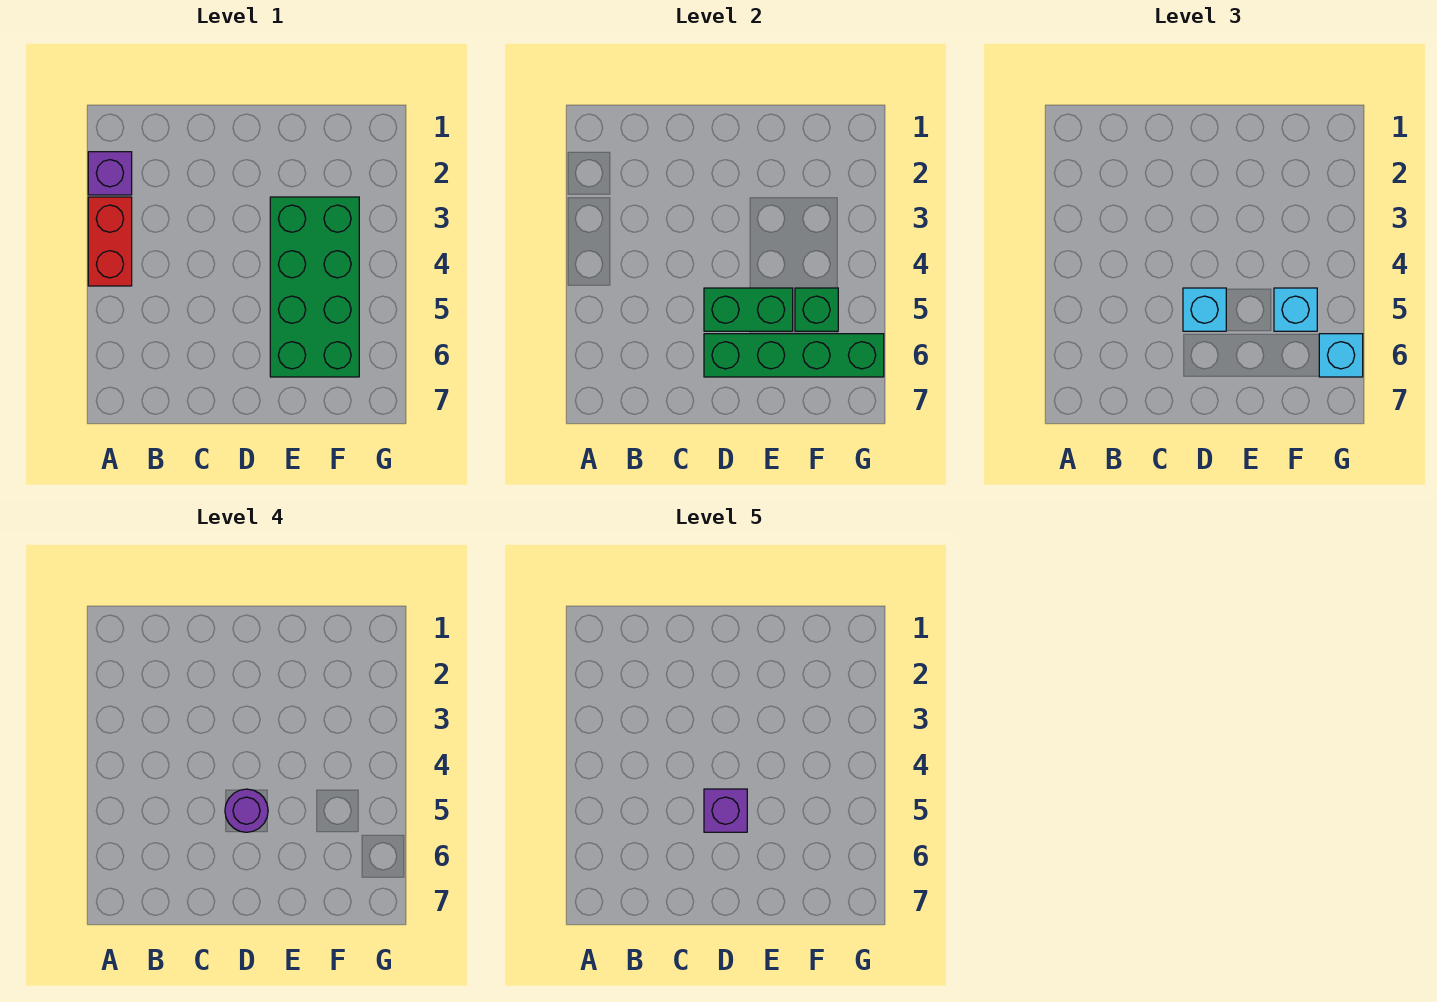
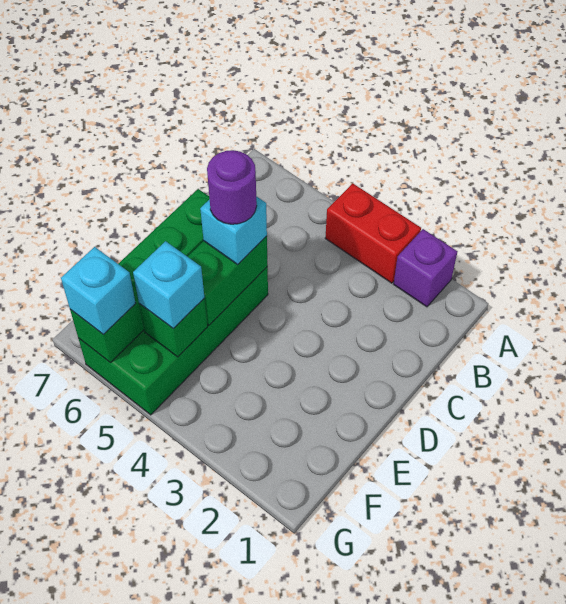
purple 1x1 brick [704,789,747,832] -> none
green 2x4 brick [270,197,359,377] -> green 2x4 brick turned to [78,267,268,415]

